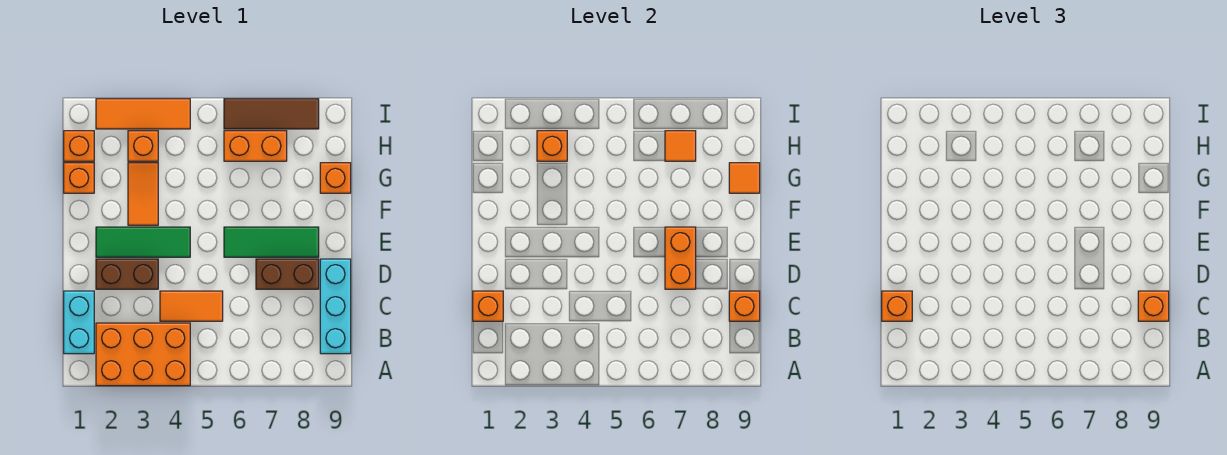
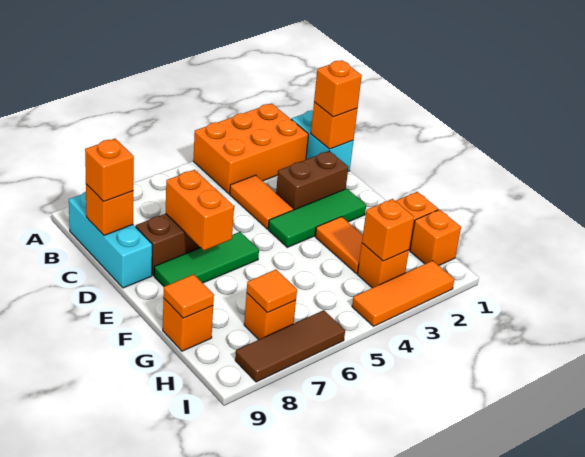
orange 1x2 tile [160,291,223,321] -> orange 1x2 tile turned to [230,175,294,229]
orange 1x2 brick [224,131,287,161] -> orange 1x1 brick [244,293,296,340]

